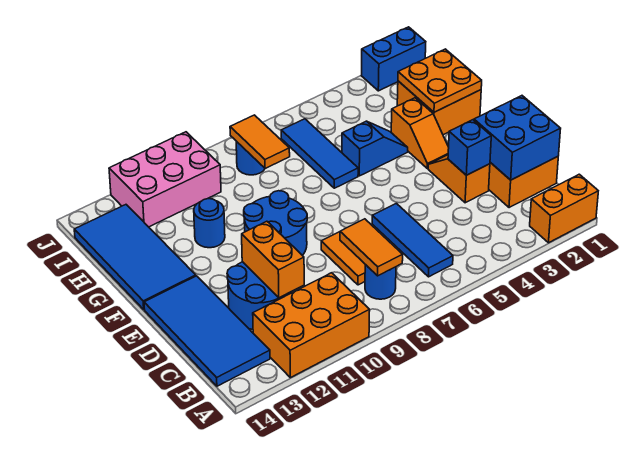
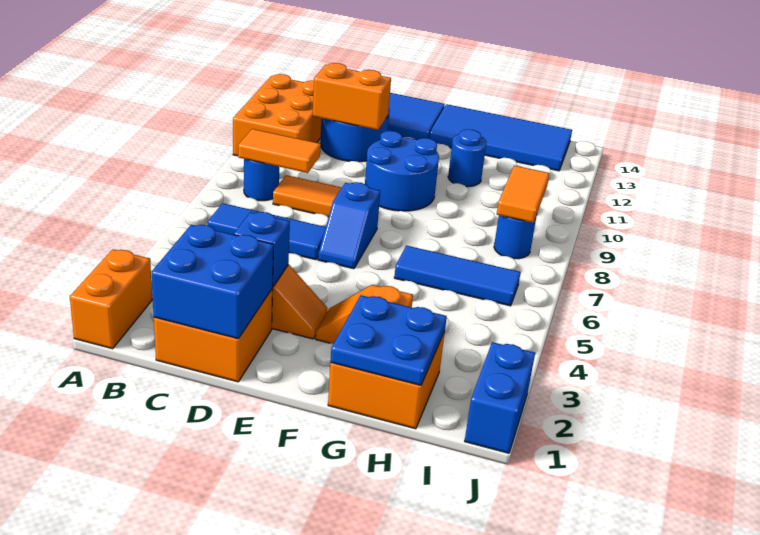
orange 2x2 plate [398,49,482,112] -> blue 2x2 plate [331,295,447,385]
blue 1x2 slope [342,121,408,176] -> blue 1x2 slope moved to [318,182,380,269]
orange 1x2 tile [230,115,290,169] -> orange 1x2 tile turned to [497,166,550,223]
pink 2x3 brick [109,132,221,227] -> none

